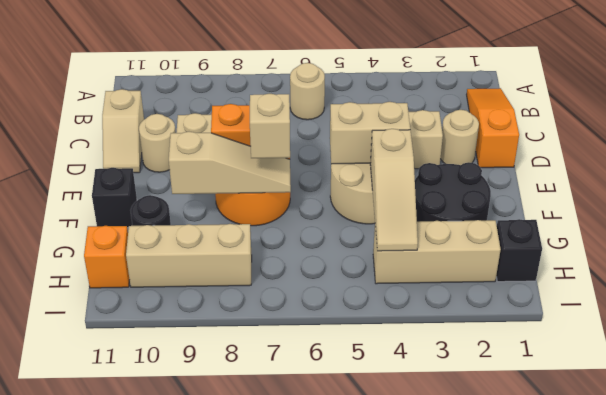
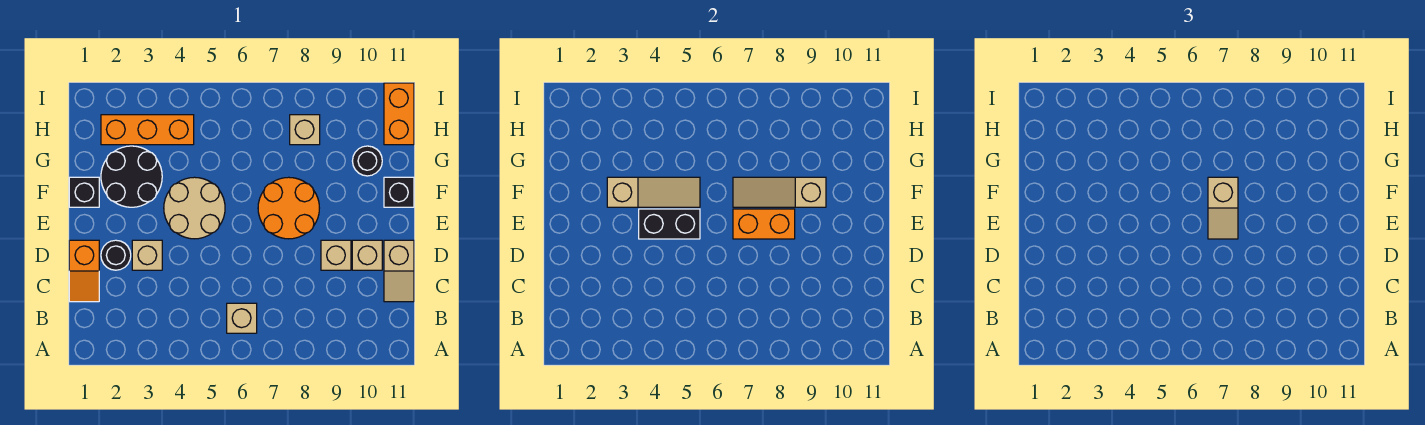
orange 1x3 slope [467,88,519,168] -> orange 1x2 slope [69,240,99,302]
tan 1x1 round brick [290,63,325,120] -> tan 1x1 brick [227,303,257,333]
tan 1x2 slope [102,89,144,173] -> tan 1x2 slope turned to [384,240,414,302]
tan 1x1 round brick [440,110,479,165] -> black 1x1 round brick [101,240,131,270]
tan 1x1 round brick [139,114,176,172] -> tan 1x1 brick [352,240,382,270]
tan 1x2 brick [330,102,410,164] -> black 1x2 brick [639,209,700,239]
tan 1x3 slope [370,129,418,251] -> tan 1x3 slope turned to [607,177,700,207]
black 1x1 brick [496,219,542,282] -> black 1x1 brick moved to [69,177,99,207]
tan 1x3 brick [373,220,501,284] -> orange 1x3 brick [101,115,194,145]
tan 1x3 brick [126,224,252,287] -> tan 1x1 brick [290,115,320,145]
orange 1x1 brick [84,226,130,288] -> orange 1x2 brick [384,83,414,145]

